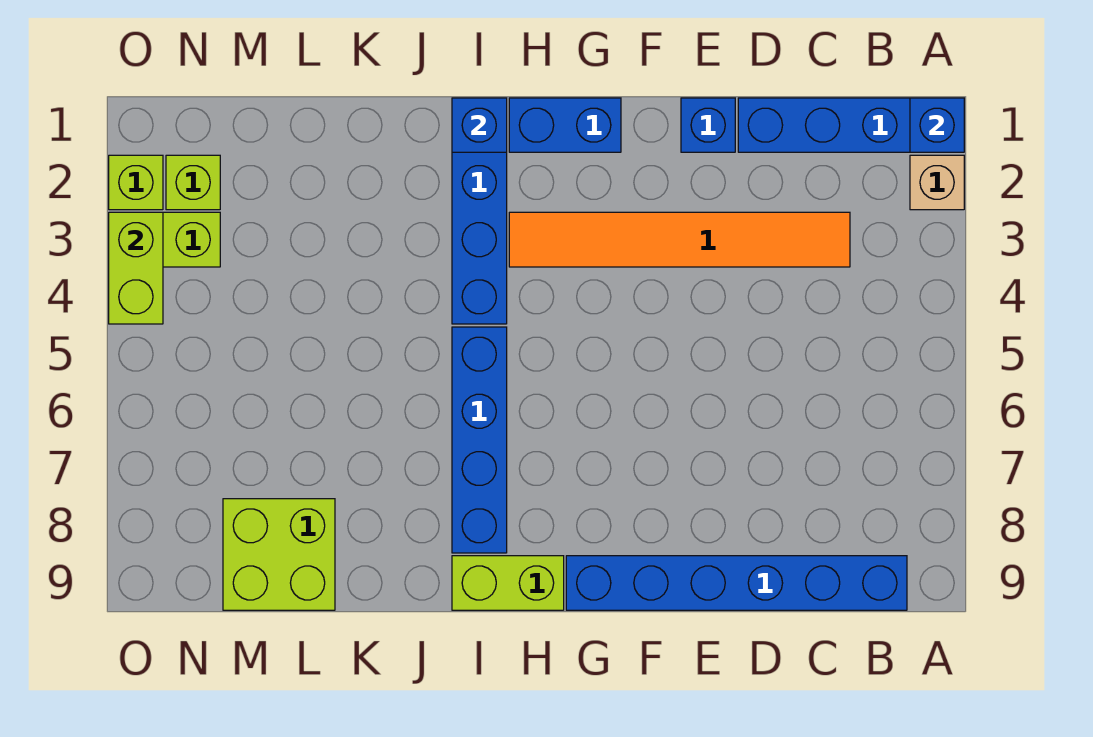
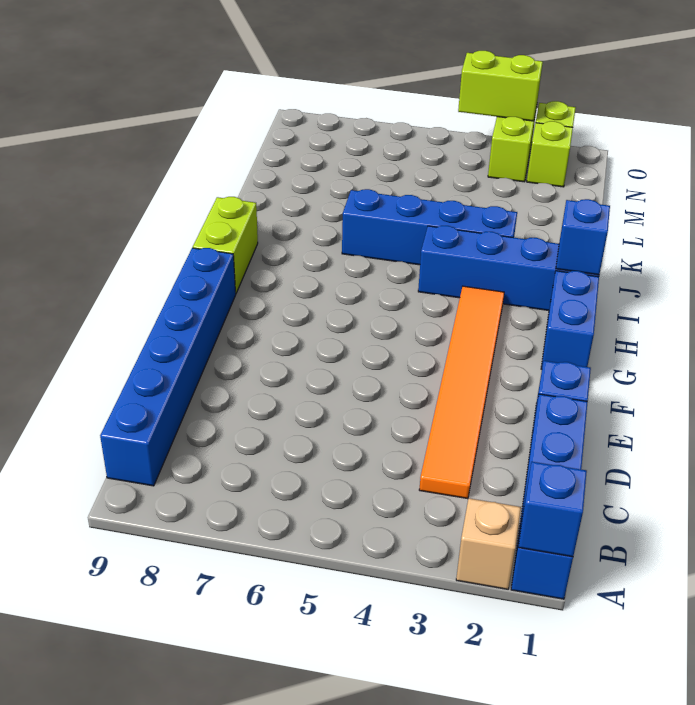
blue 1x4 brick [452,327,507,553] -> blue 1x4 brick moved to [342,189,517,265]
lime 2x2 brick [223,499,335,610] -> none

